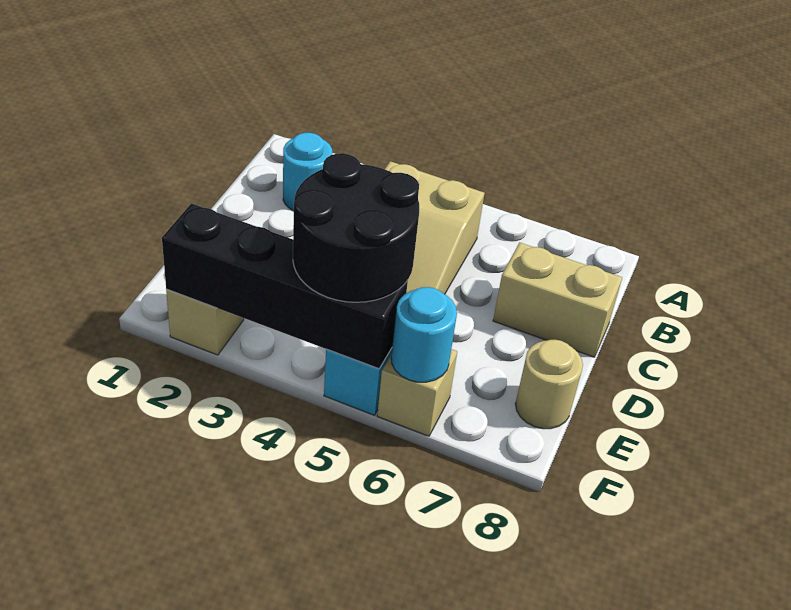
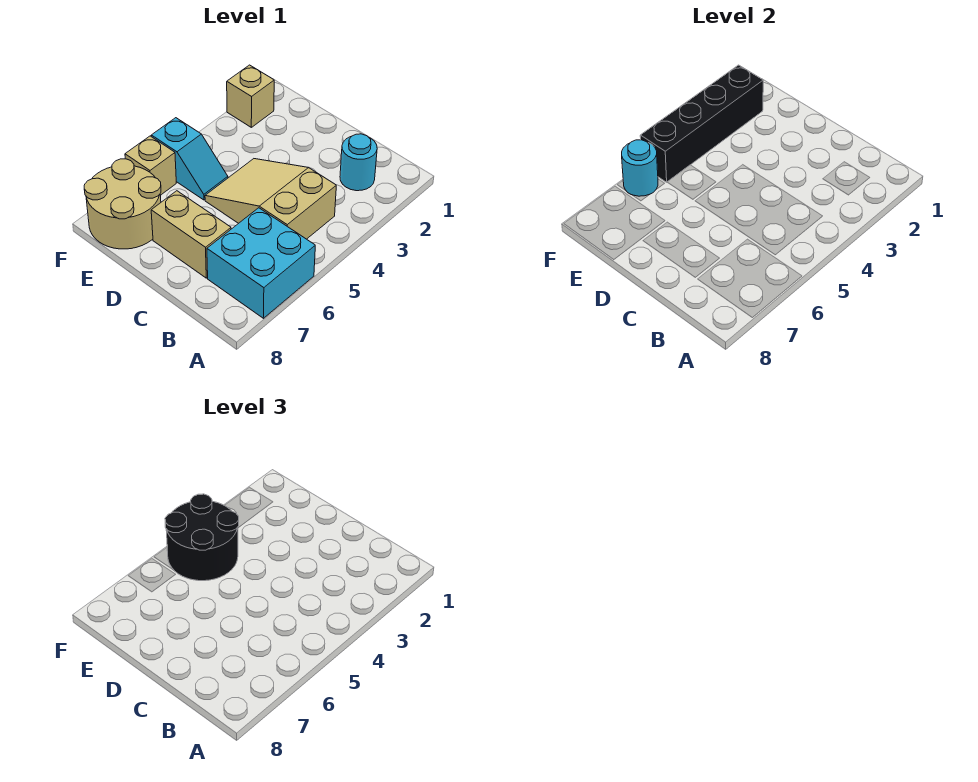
none -> cyan 2x2 brick [207,208,315,318]
tan 1x2 brick [493,243,622,357] -> tan 1x2 brick turned to [151,191,231,278]
tan 1x1 round brick [515,340,583,429] -> tan 2x2 round brick [84,159,161,249]

